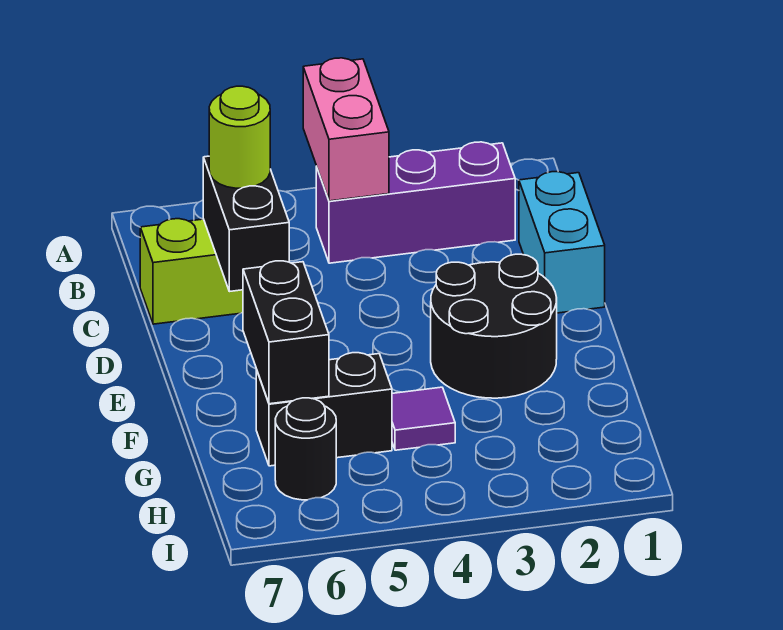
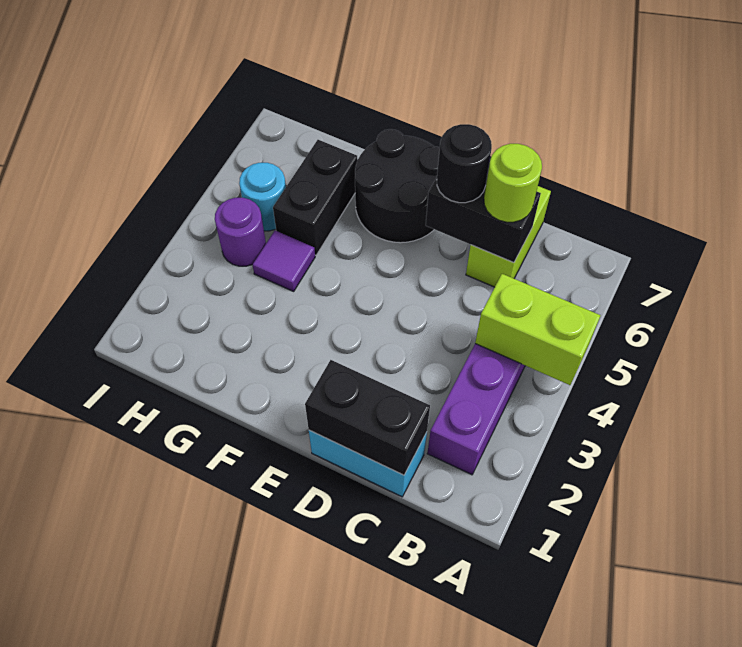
pink 1x2 brick [303,58,389,201] -> lime 1x2 brick [475,274,601,385]
black 2x2 round brick [431,254,557,398] -> black 2x2 round brick moved to [355,129,440,243]
black 1x2 brick [243,261,329,404] -> black 1x2 brick moved to [305,360,430,475]
none -> purple 1x1 round brick [215,198,266,266]
none -> cyan 1x1 round brick [239,163,286,231]
black 1x1 round brick [275,398,336,500] -> black 1x1 round brick moved to [437,124,492,203]

